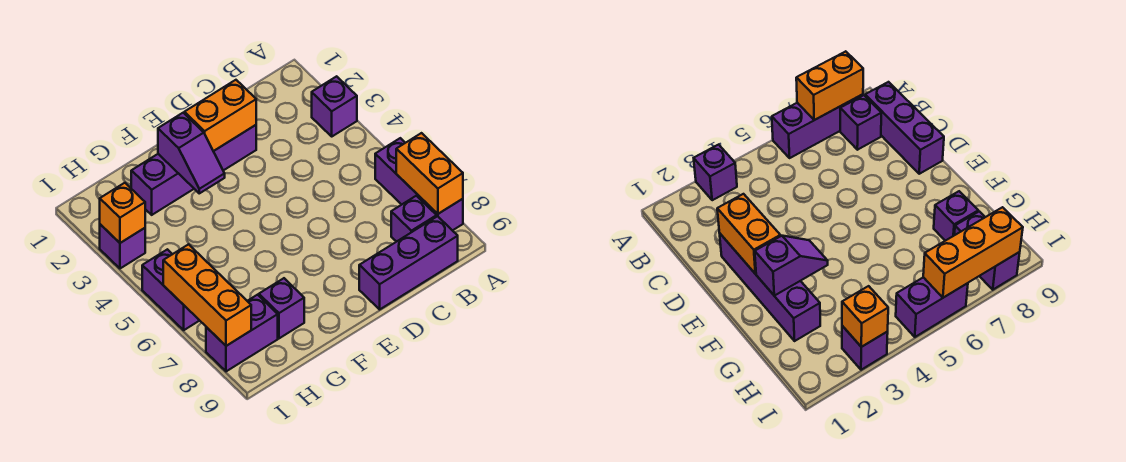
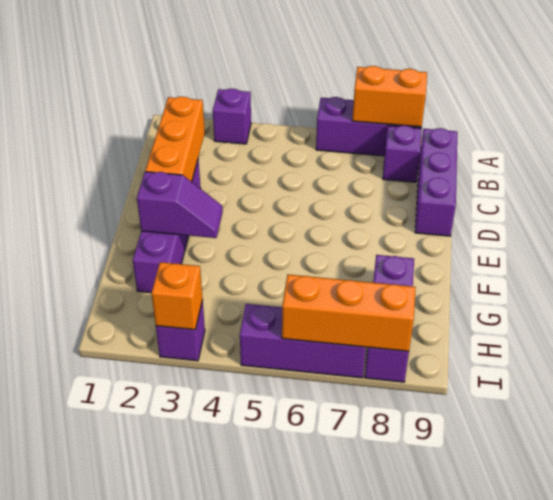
orange 1x2 brick [184,80,256,151] -> orange 1x3 brick [145,97,205,182]
purple 1x2 brick [142,249,200,330] -> purple 1x3 brick [240,304,366,378]

